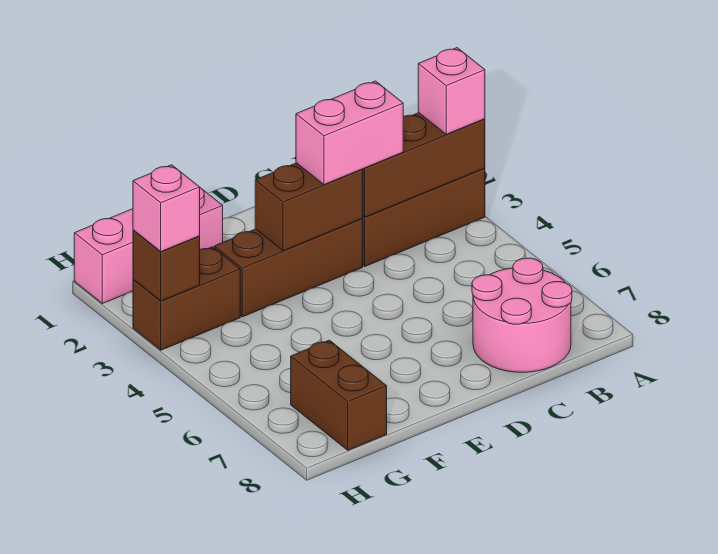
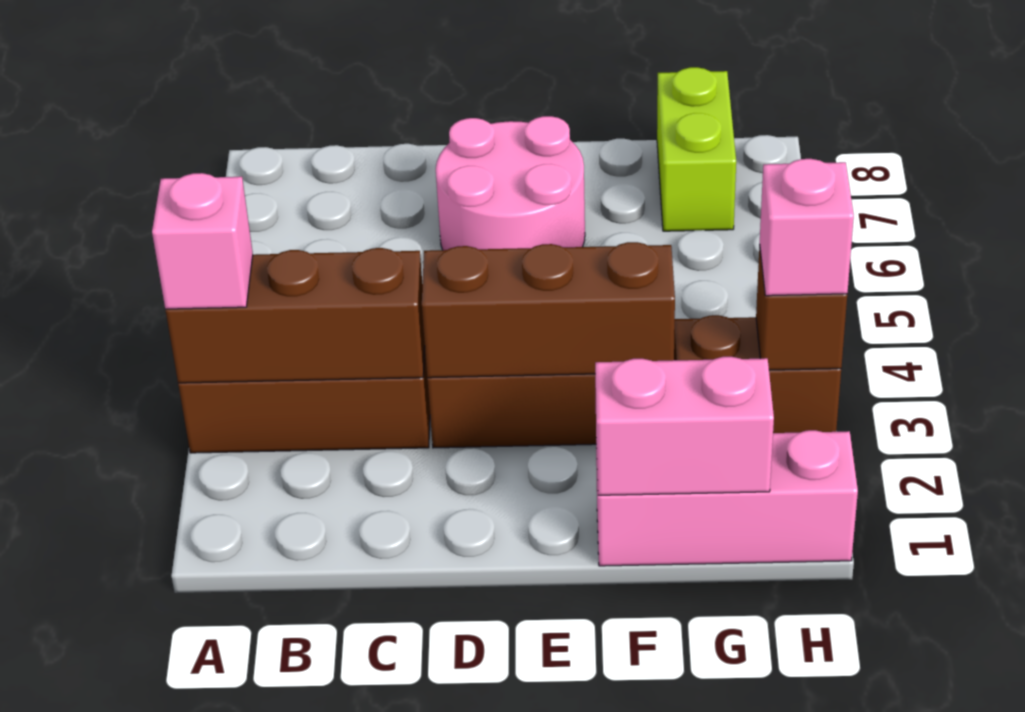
pink 2x2 round brick [472,258,572,372] -> pink 2x2 round brick moved to [436,116,585,250]
pink 1x2 brick [296,81,403,185] -> pink 1x2 brick moved to [595,357,774,495]
brown 1x2 brick [255,163,363,251] -> brown 1x3 brick [422,242,675,378]
brown 1x2 brick [291,340,387,450] -> lime 1x2 brick [657,67,736,231]

